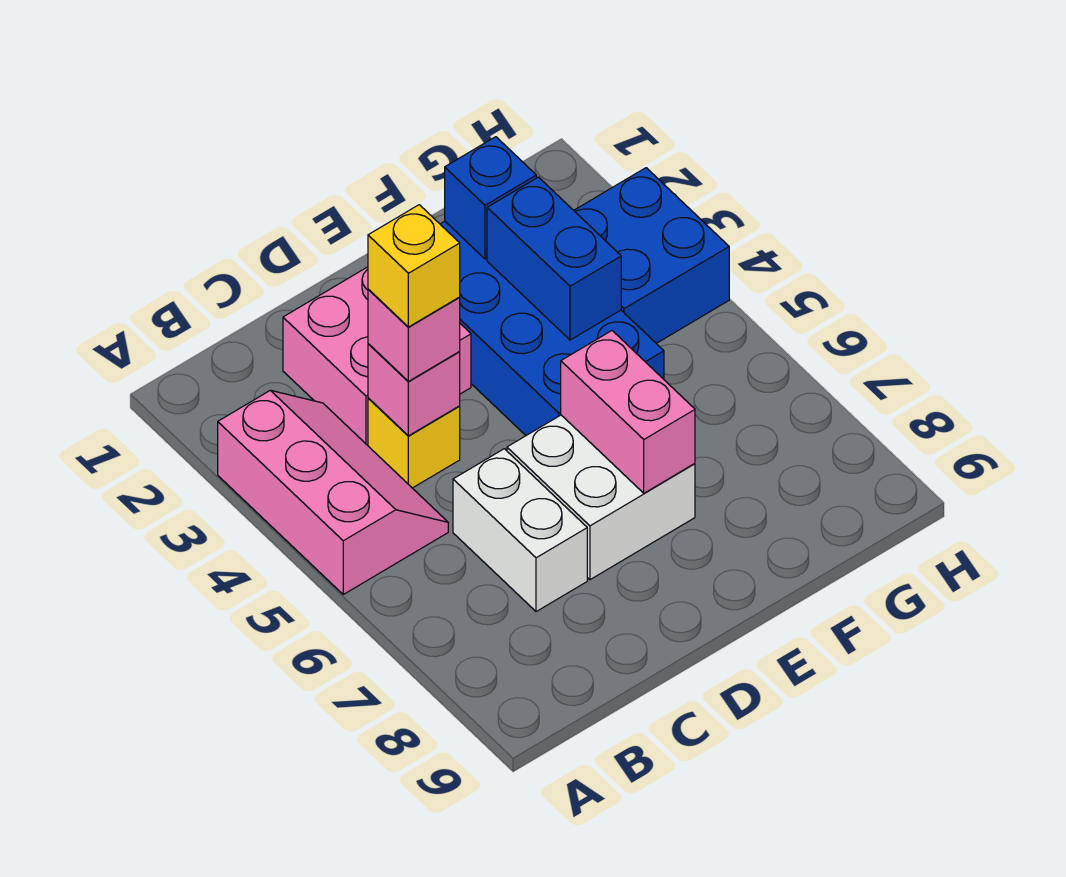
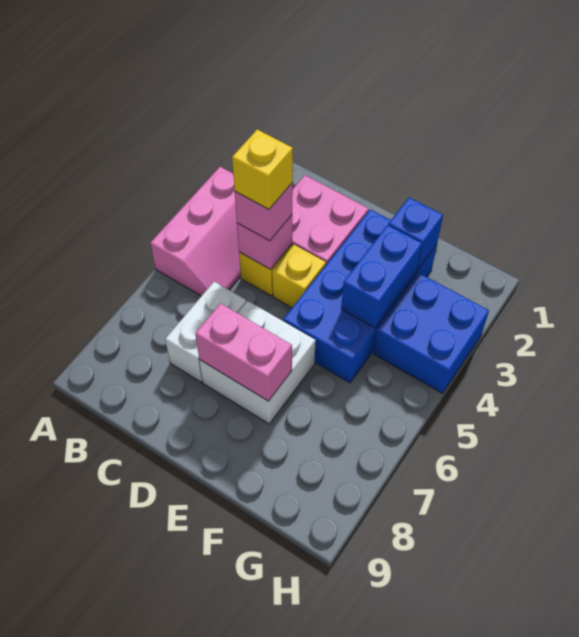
none -> yellow 1x1 brick [272,245,326,307]
pink 1x2 brick [561,331,695,493] -> pink 1x2 brick turned to [195,303,292,401]

